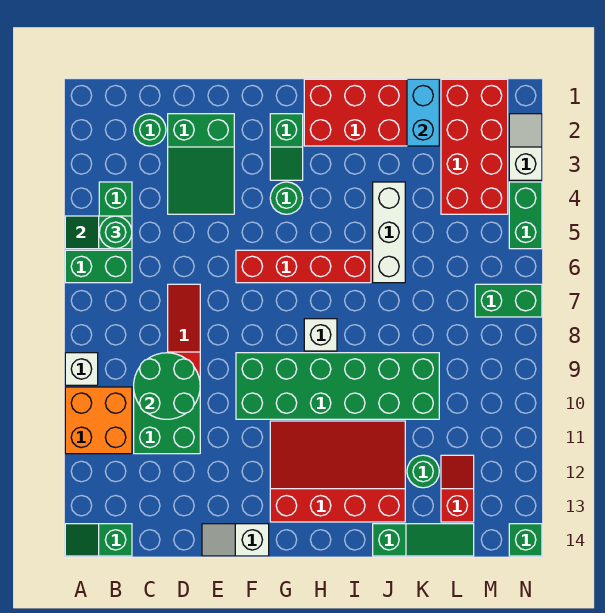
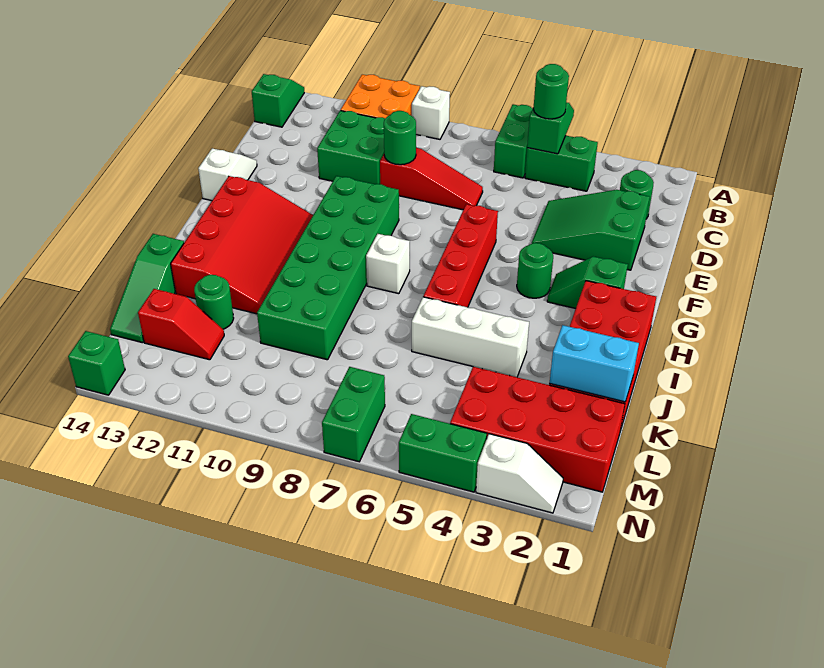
green 2x2 round brick [134,353,200,419] -> green 1x1 round brick [384,111,416,165]

